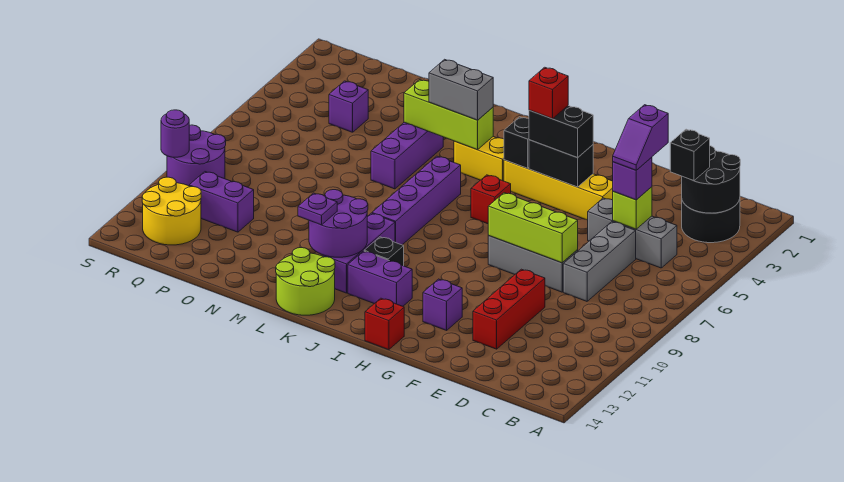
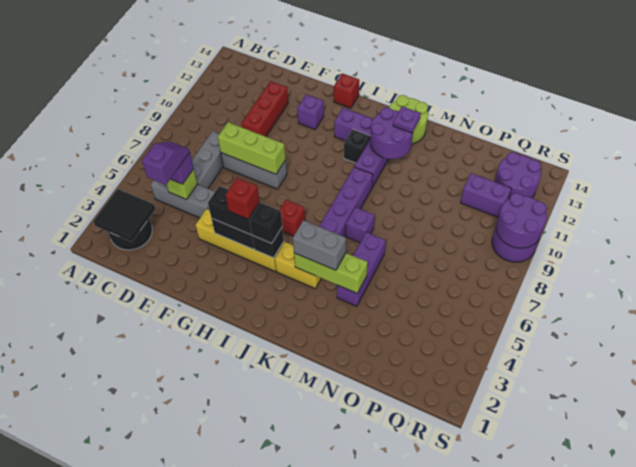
black 2x2 round brick [682,146,740,213] -> black 2x2 tile [93,189,156,242]
black 1x1 brick [670,129,710,181] -> black 1x1 brick moved to [250,203,282,243]
purple 1x1 brick [329,81,368,132] -> purple 1x1 brick moved to [346,207,374,243]
yellow 2x2 round brick [142,177,201,245] -> purple 2x2 round brick [495,152,541,199]
purple 1x1 round brick [161,110,189,157] -> purple 2x2 round brick [496,193,547,248]

